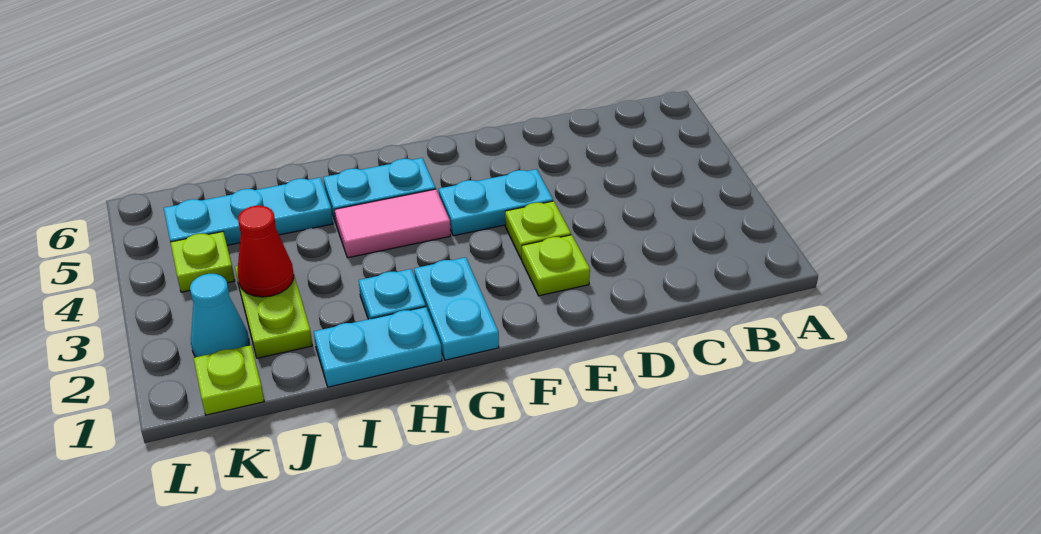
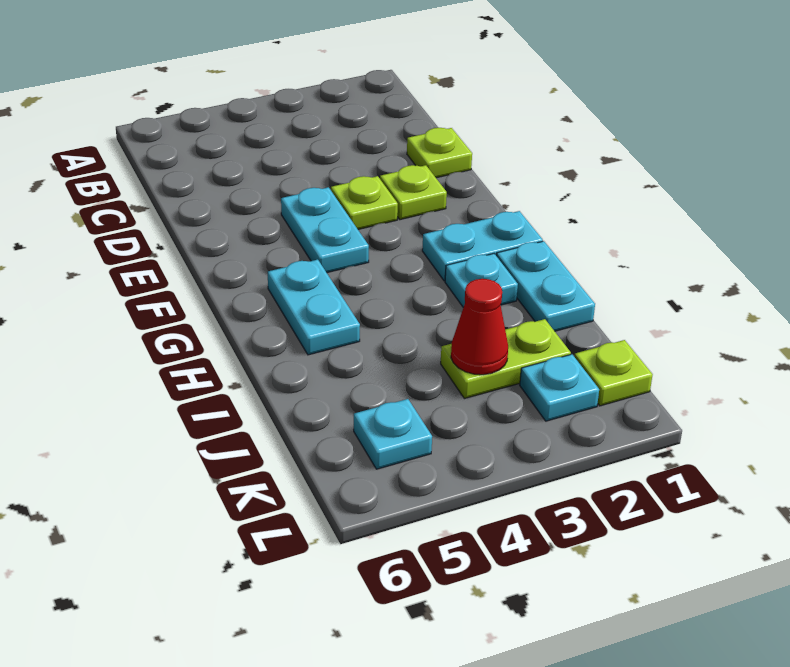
pink 1x2 tile [335,189,451,258] -> none
cyan 1x3 plate [164,177,333,245] -> cyan 1x1 plate [354,399,432,469]
cyan 1x1 cone [190,274,249,357] -> cyan 1x1 plate [520,354,599,421]
lime 1x1 plate [170,232,235,292] -> lime 1x1 plate moved to [407,128,472,178]

